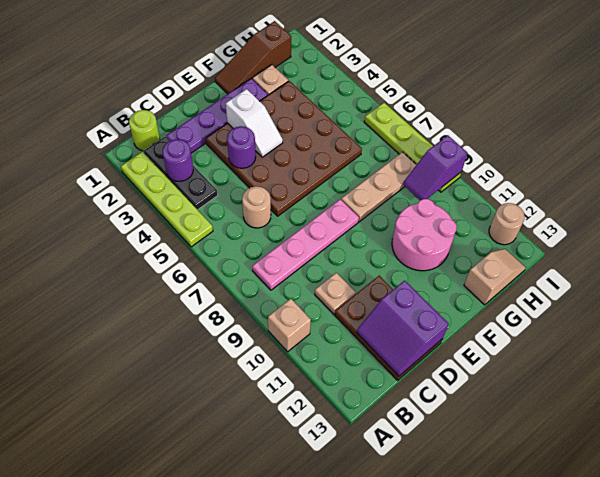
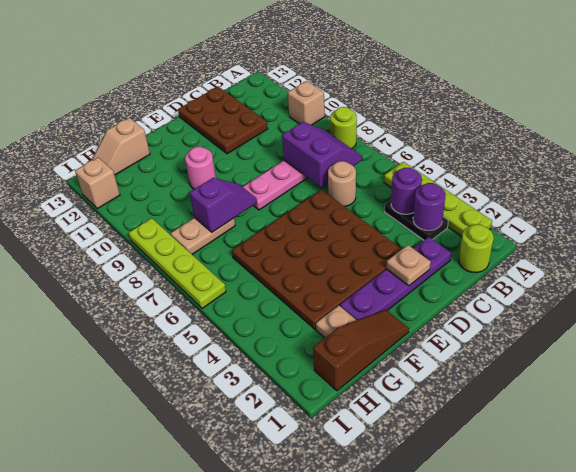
none -> lime 1x1 round brick [330,107,357,149]
black 1x3 plate [144,137,218,210] -> black 1x2 plate [385,200,448,240]
tan 1x1 plate [315,273,356,314] -> tan 1x1 plate moved to [386,245,431,286]
purple 2x2 slope [357,281,449,376] -> purple 2x2 slope moved to [282,122,362,188]
purple 1x1 round brick [227,126,256,168] -> purple 1x1 round brick moved to [391,168,422,214]
white 1x2 slope [226,89,283,157] -> none
tan 1x3 plate [341,152,416,222] -> tan 1x2 plate [171,218,235,254]
pink 2x2 round brick [392,199,457,271] -> pink 1x1 round brick [185,147,216,189]
purple 1x2 slope [403,135,467,200] -> purple 1x2 slope moved to [190,178,257,232]
tan 1x1 round brick [489,203,525,245] -> tan 1x1 brick [75,158,120,209]

